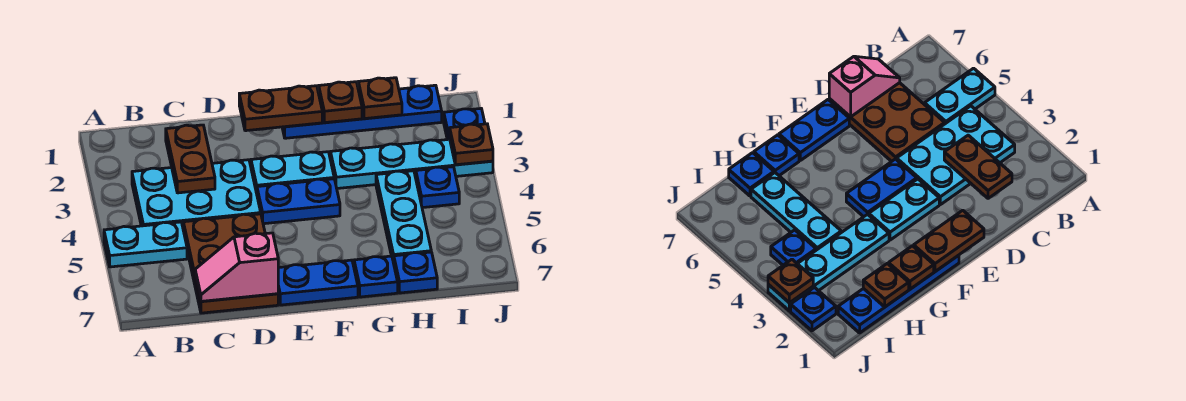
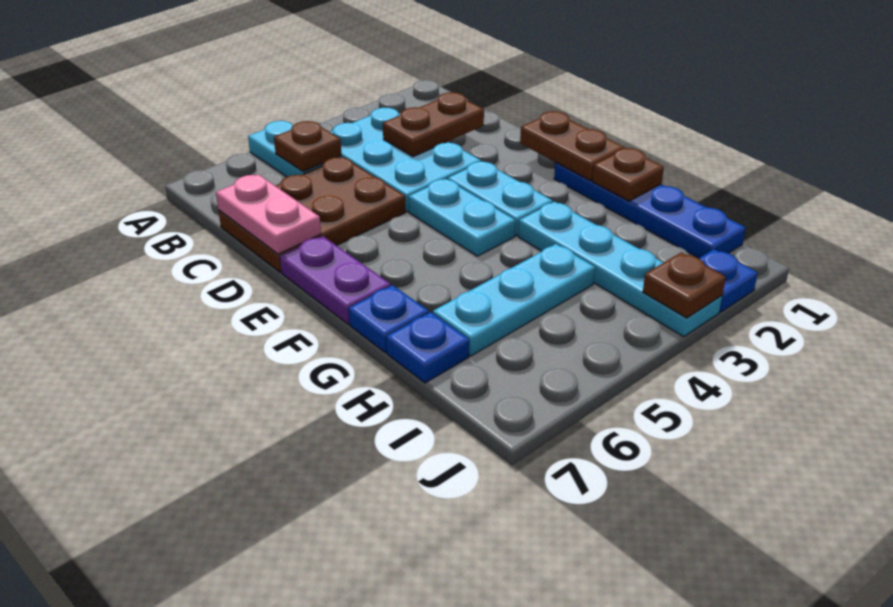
pink 1x2 slope [195,233,278,301] -> pink 1x2 plate [216,174,321,254]
blue 1x2 plate [257,179,340,224] -> cyan 1x2 plate [409,179,515,256]
blue 1x2 plate [278,260,358,305] -> purple 1x2 plate [280,236,391,324]
brown 1x1 plate [358,78,402,119] -> brown 1x1 plate moved to [274,121,341,172]
blue 1x1 plate [416,167,459,208] -> none

